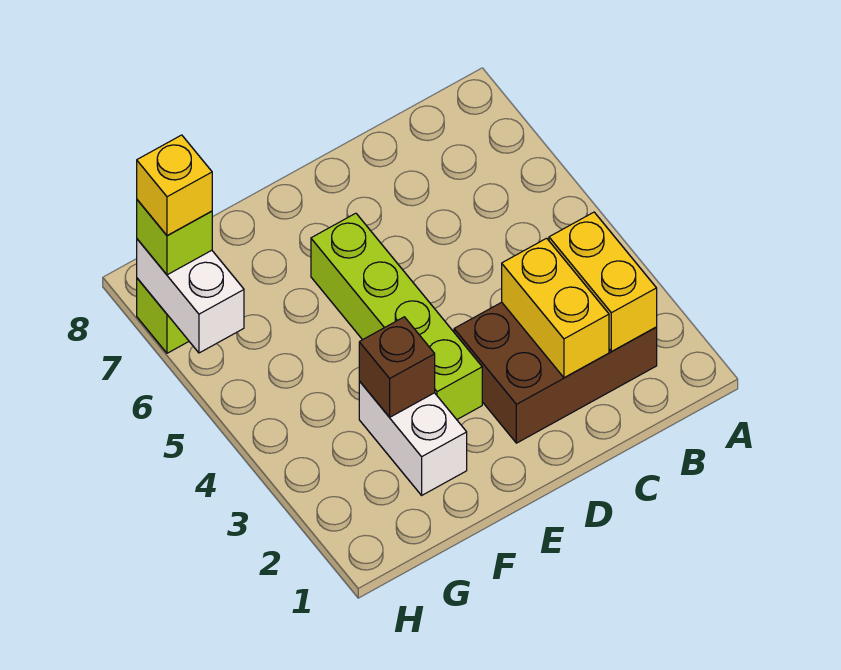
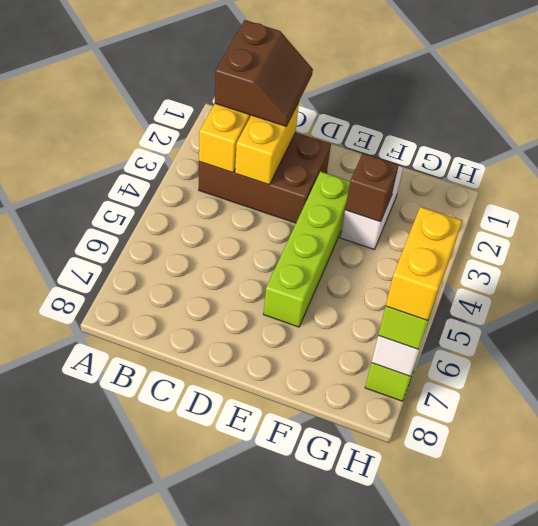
none -> brown 2x2 slope [215,20,313,126]
yellow 1x1 brick [137,135,212,235] -> yellow 1x2 brick [386,206,462,321]

